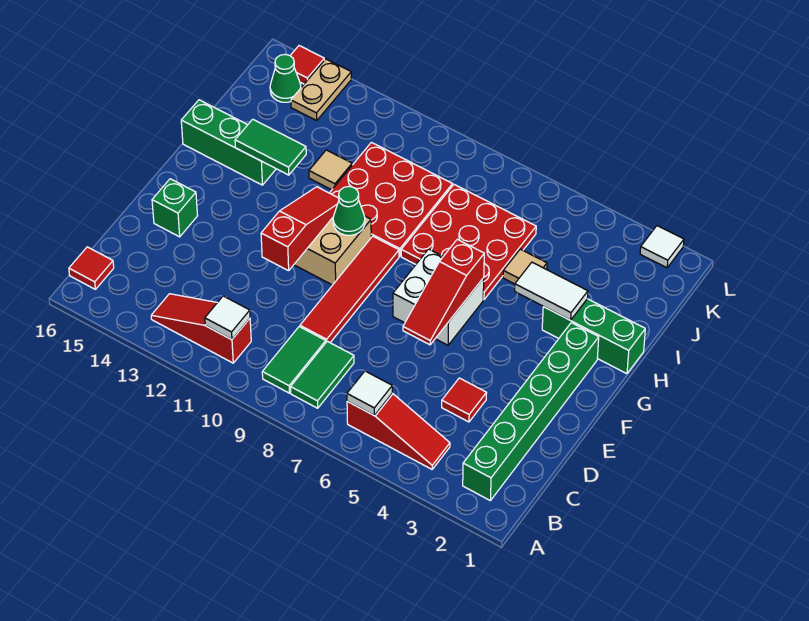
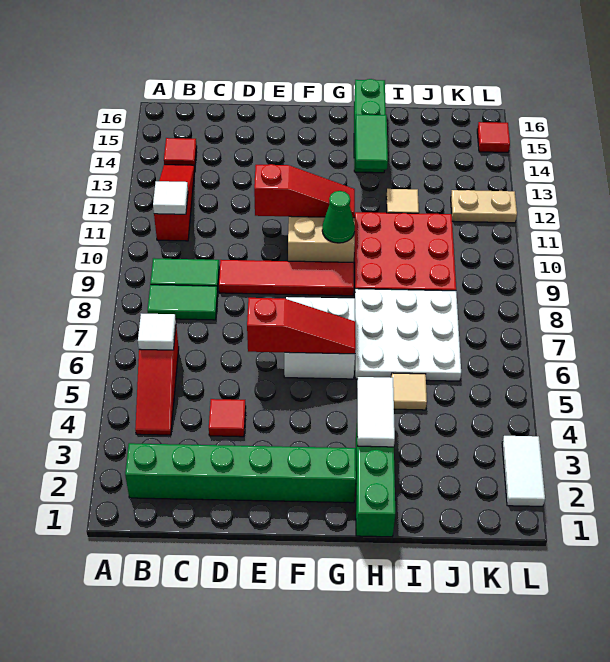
red 1x1 tile [69,247,114,289] -> red 1x1 tile moved to [164,138,197,169]
red 1x3 slope [403,239,484,345] -> red 1x3 slope turned to [247,298,356,354]
green 1x1 brick [152,179,198,237] -> none
red 3x3 plate [401,185,536,300] -> white 3x3 plate [355,289,461,381]
tan 1x2 plate [291,59,351,121] -> tan 1x2 plate moved to [451,190,517,223]
green 1x1 cone [270,54,301,102] -> none
white 1x1 tile [640,226,684,268] -> white 1x2 tile [502,436,545,506]

